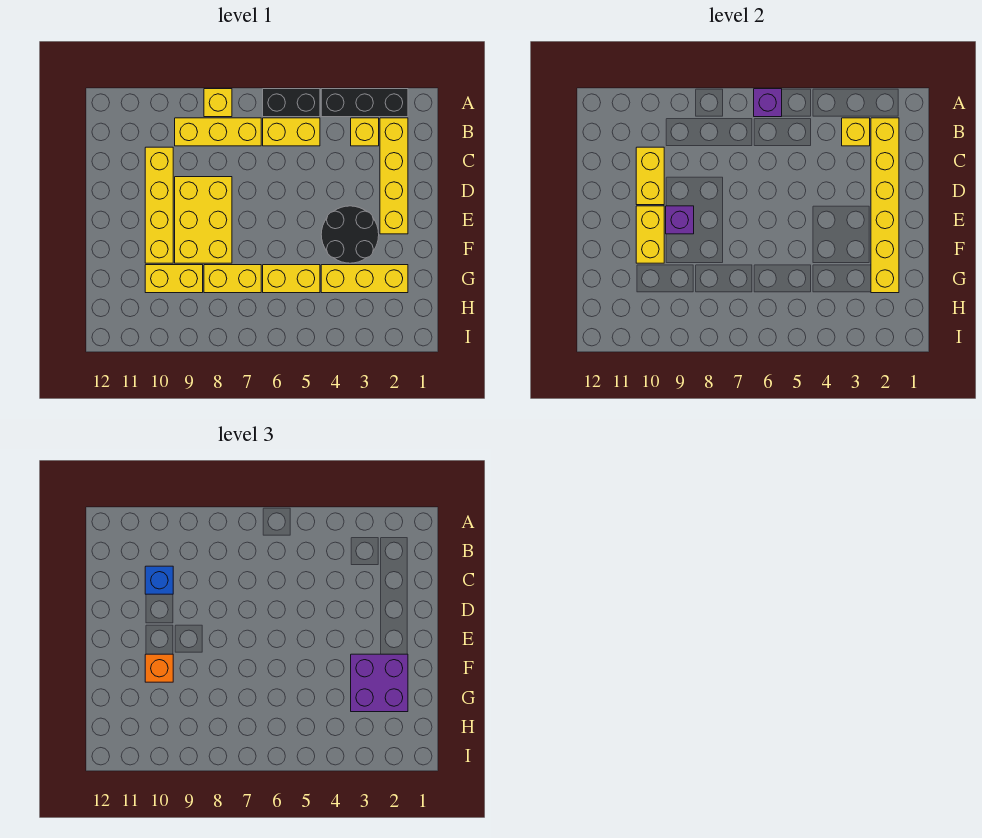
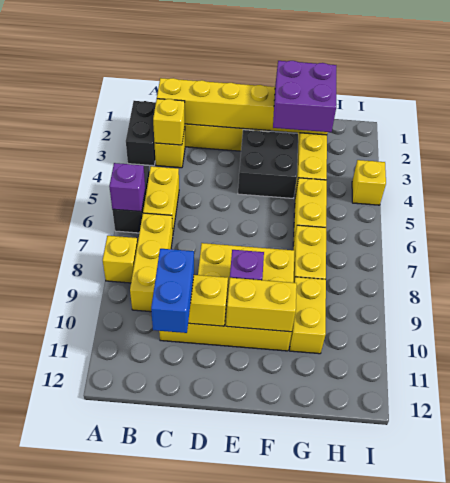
black 1x3 brick [321,89,408,117] -> black 1x2 brick [126,101,156,166]
blue 1x1 brick [145,566,173,594] -> blue 1x2 brick [151,249,194,333]
black 2x2 round brick [321,206,379,263] -> black 2x2 brick [238,130,298,198]
orange 1x1 brick [145,654,173,682] -> none
none -> yellow 1x1 brick [352,160,386,205]

